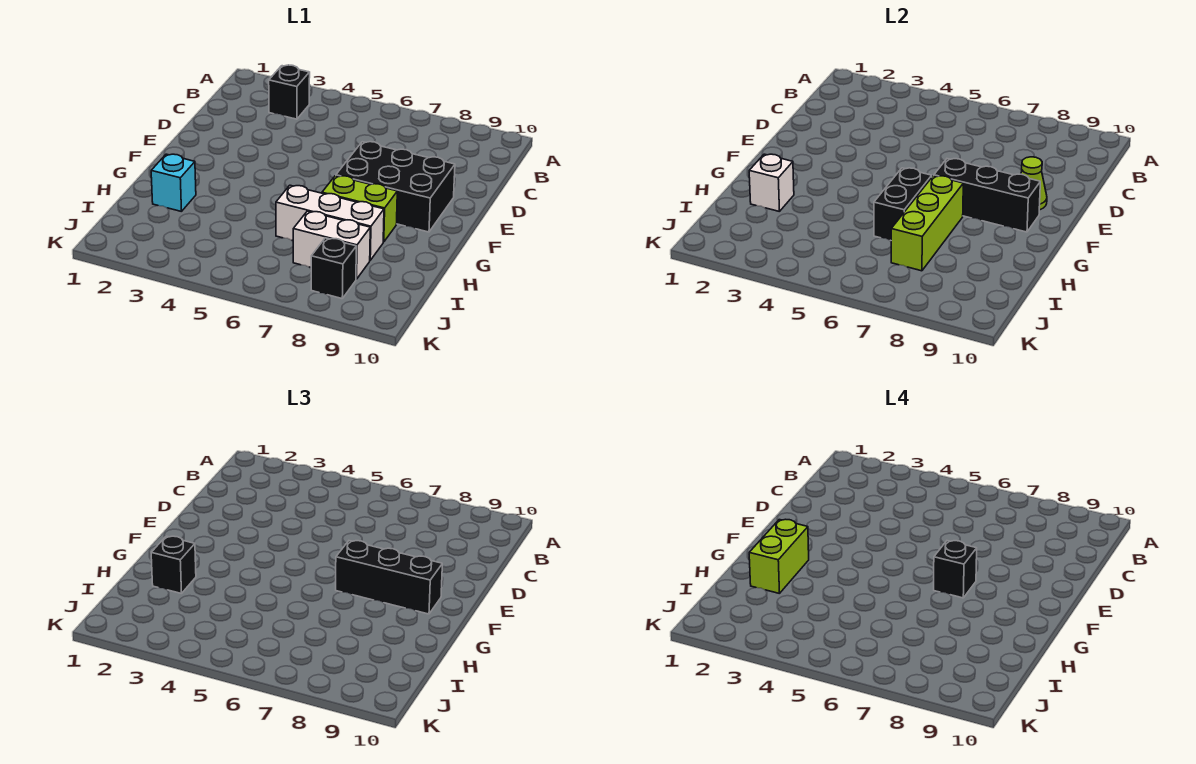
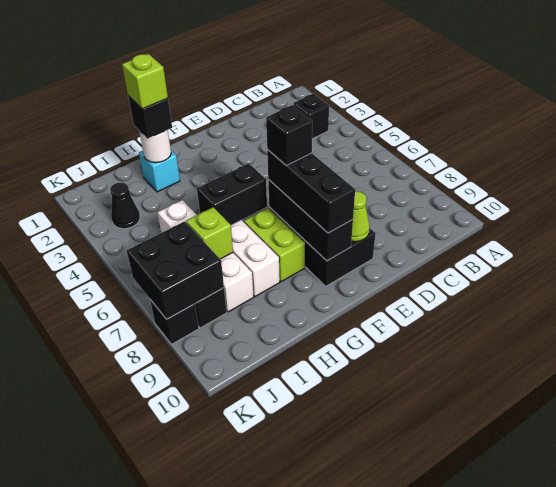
lime 1x2 brick [749,519,809,594] -> lime 1x1 brick [122,54,168,109]
lime 1x3 brick [891,176,963,271] -> lime 1x1 brick [186,207,233,259]
white 1x1 brick [749,154,794,212] -> white 1x1 round brick [139,130,171,163]
white 1x2 brick [293,211,370,279] -> white 1x4 brick [157,200,254,312]
none -> black 1x1 cone [110,182,140,229]
none -> black 2x2 brick [127,221,224,319]
none -> black 1x1 brick [150,300,199,344]

